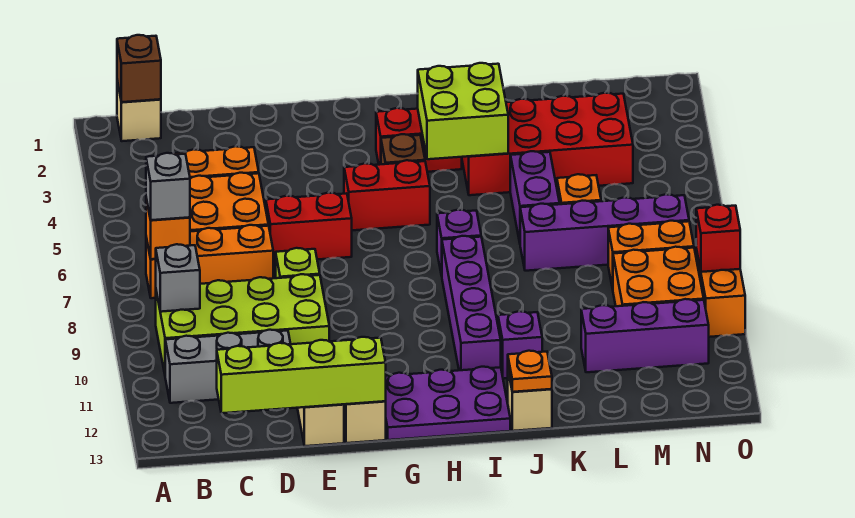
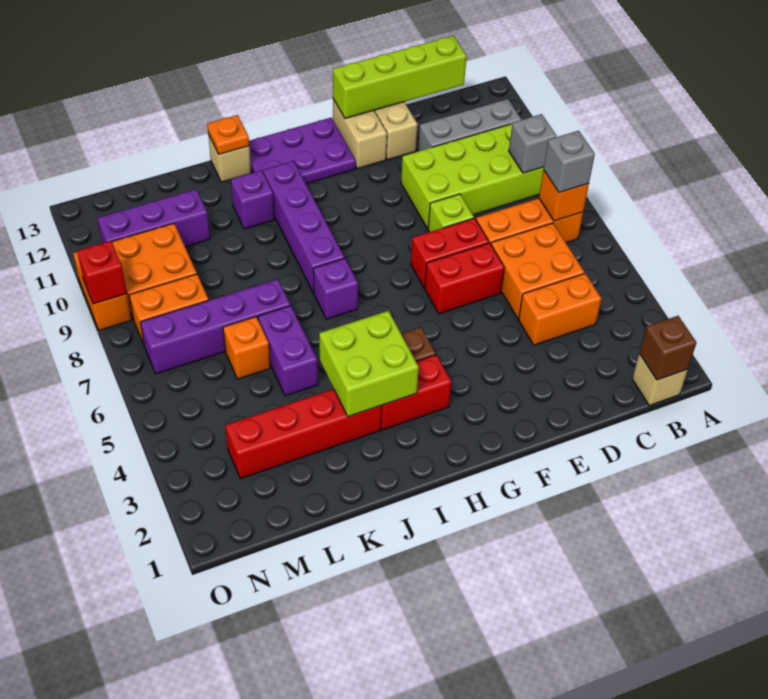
red 1x2 brick [344,160,430,230] -> red 1x2 brick moved to [411,218,489,288]
red 2x4 brick [462,93,633,195] -> red 1x4 brick [225,389,382,479]

